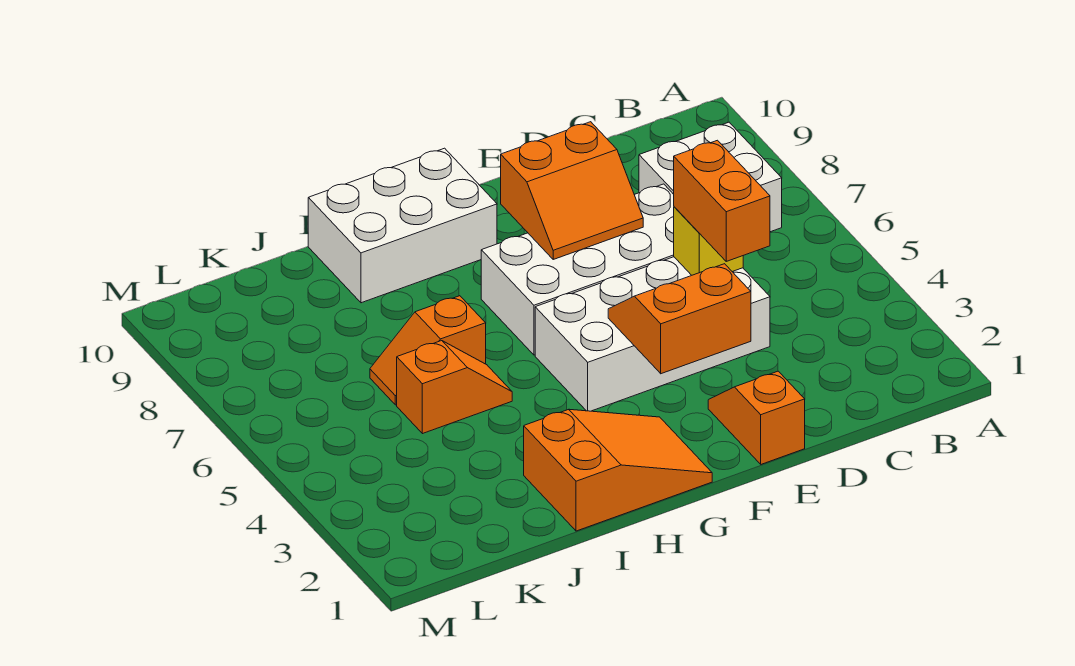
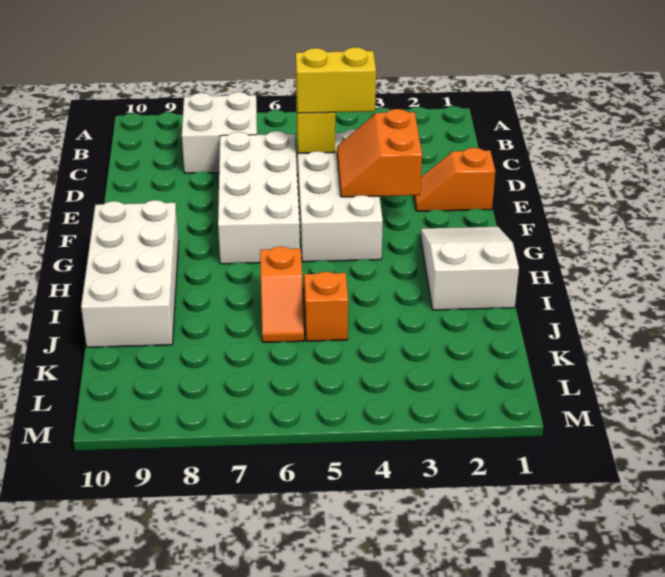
orange 1x2 brick [674,140,770,261] -> yellow 1x2 brick [296,47,376,113]
orange 2x2 slope [501,122,643,259] -> none
orange 2x3 slope [524,409,712,531] -> white 2x3 slope [420,227,519,310]
white 2x3 brick [308,148,497,303] -> white 2x4 brick [81,200,179,347]

